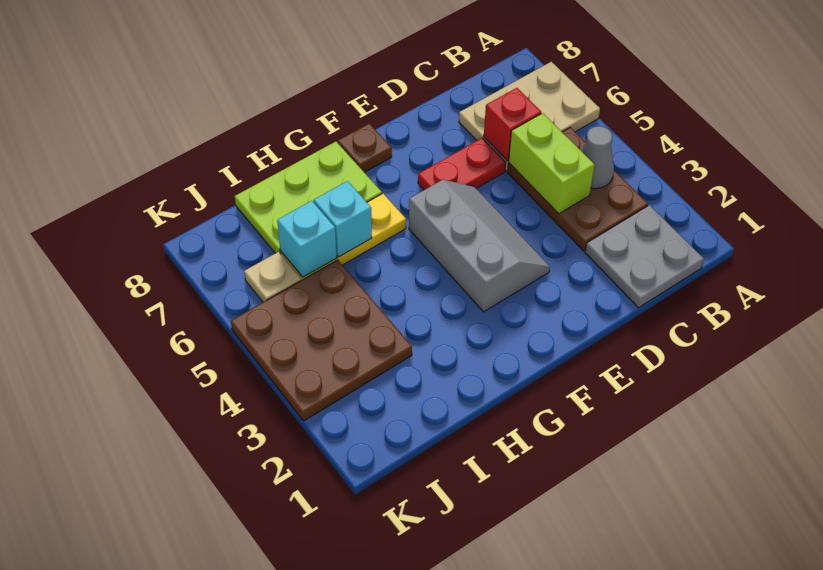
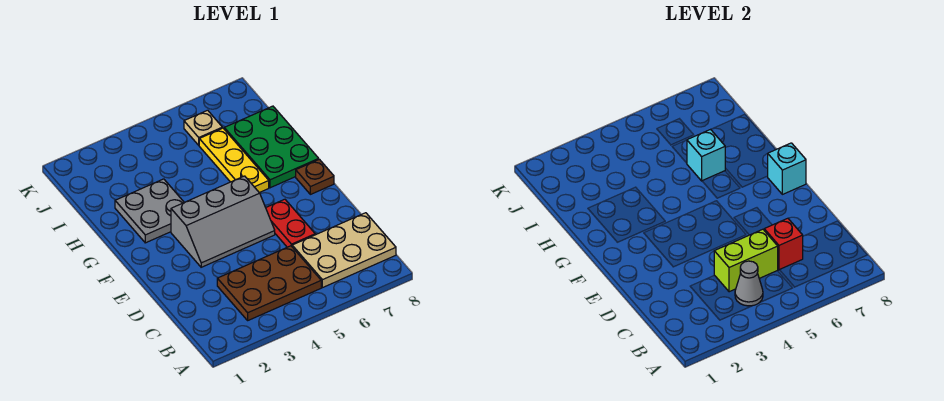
tan 2x3 plate [459,62,600,171] -> tan 2x3 plate turned to [292,213,396,288]
grey 2x2 plate [585,205,704,308] -> grey 2x2 plate moved to [115,179,184,243]
lime 2x3 plate [235,142,382,254] -> green 2x3 plate [224,106,319,188]
brown 3x3 plate [231,260,412,421] -> none
cyan 1x1 brick [277,201,337,277] -> cyan 1x1 brick moved to [768,143,806,194]

